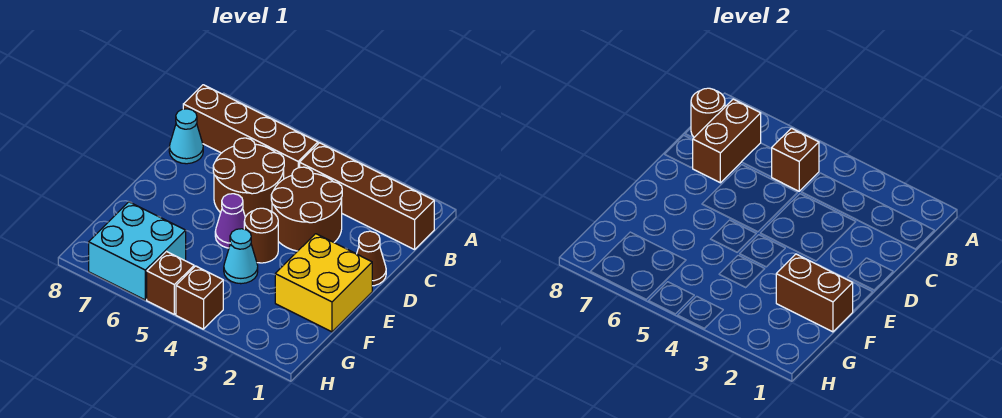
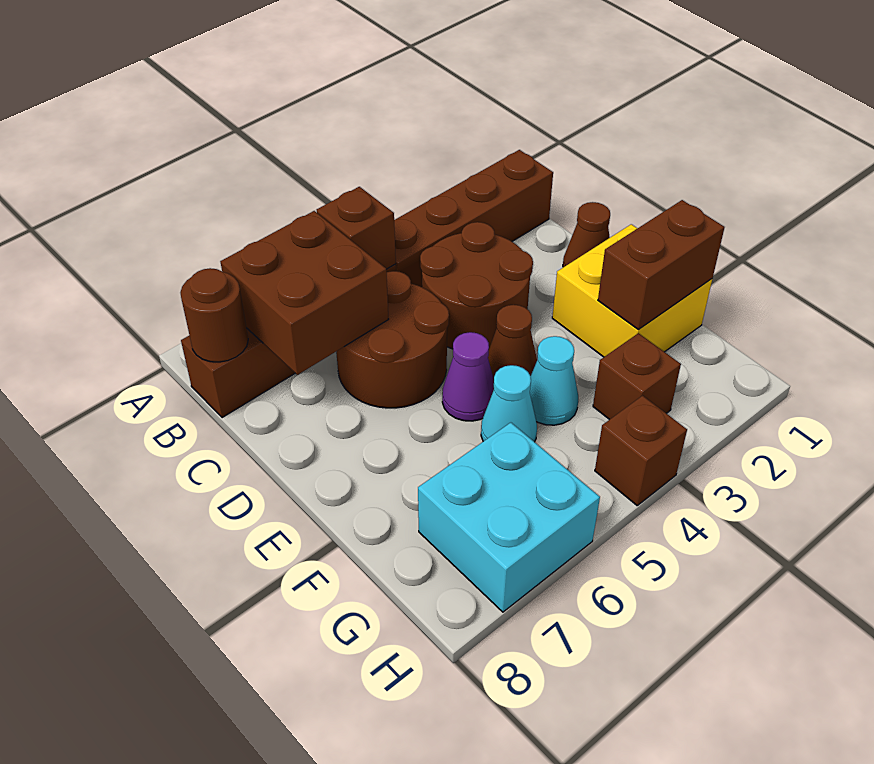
brown 1x2 brick [692,99,761,183] -> brown 2x2 brick [220,211,388,375]
cyan 1x1 cone [169,109,203,164] -> cyan 1x1 cone moved to [481,365,537,442]
brown 1x1 round brick [244,208,278,263] -> brown 1x1 cone [488,305,537,379]
brown 1x1 brick [147,252,194,314] -> brown 1x1 brick moved to [593,333,681,420]

